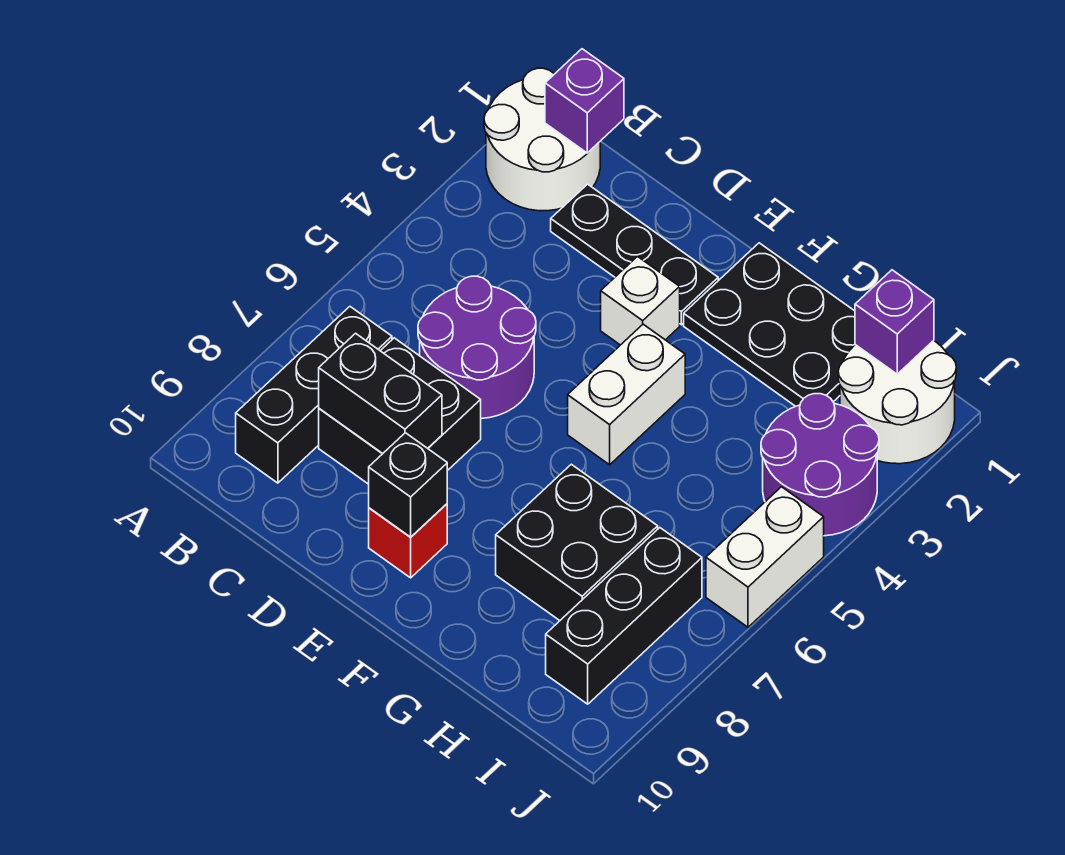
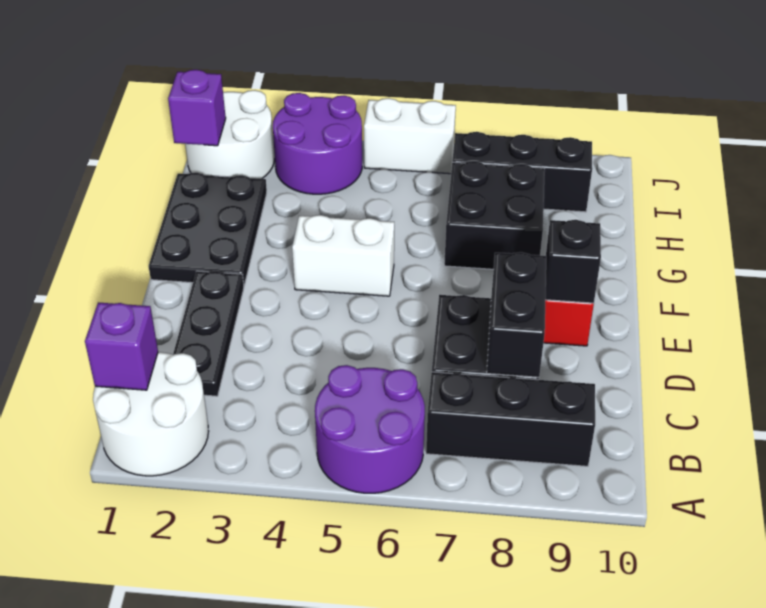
purple 2x2 round brick [418,276,536,419] -> purple 2x2 round brick moved to [315,365,425,493]
white 1x1 brick [601,257,680,345] -> none

